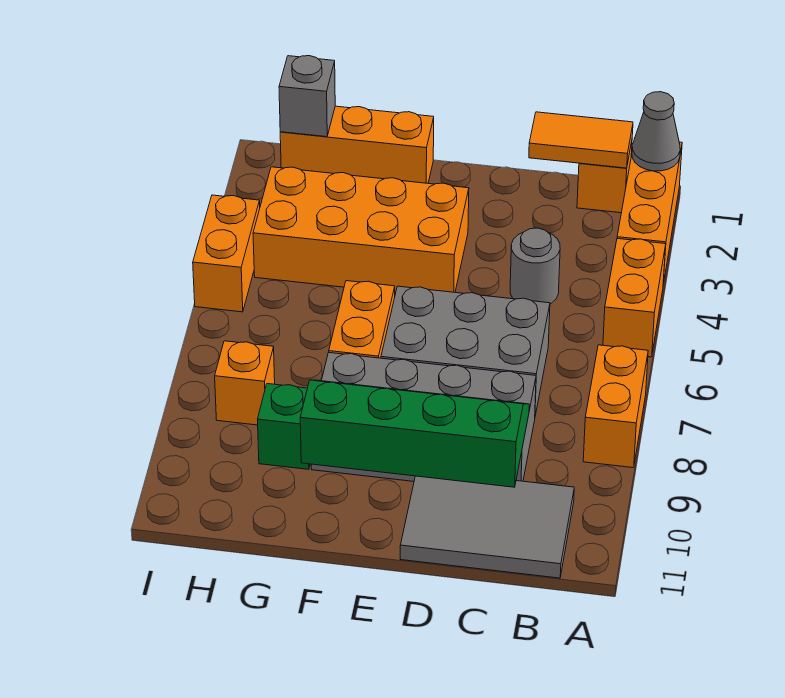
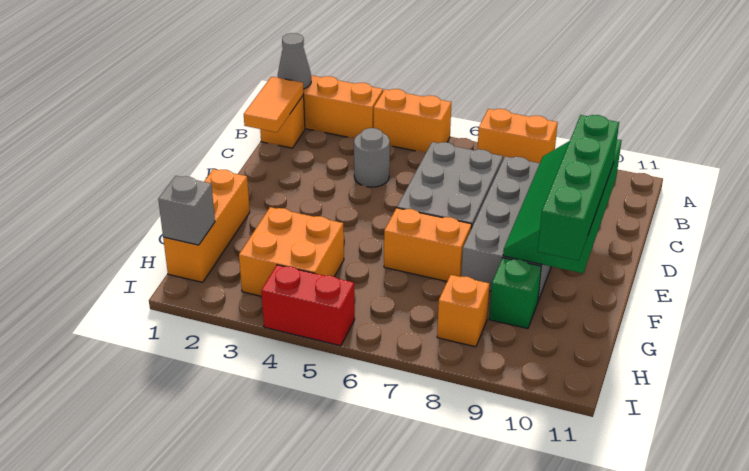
grey 2x3 tile [400,476,574,578] -> none
none -> green 1x4 brick [538,115,619,261]
orange 2x4 brick [253,167,469,293] -> orange 2x2 brick [239,207,344,296]
orange 1x2 brick [193,195,260,312] -> red 1x2 brick [261,265,355,346]

